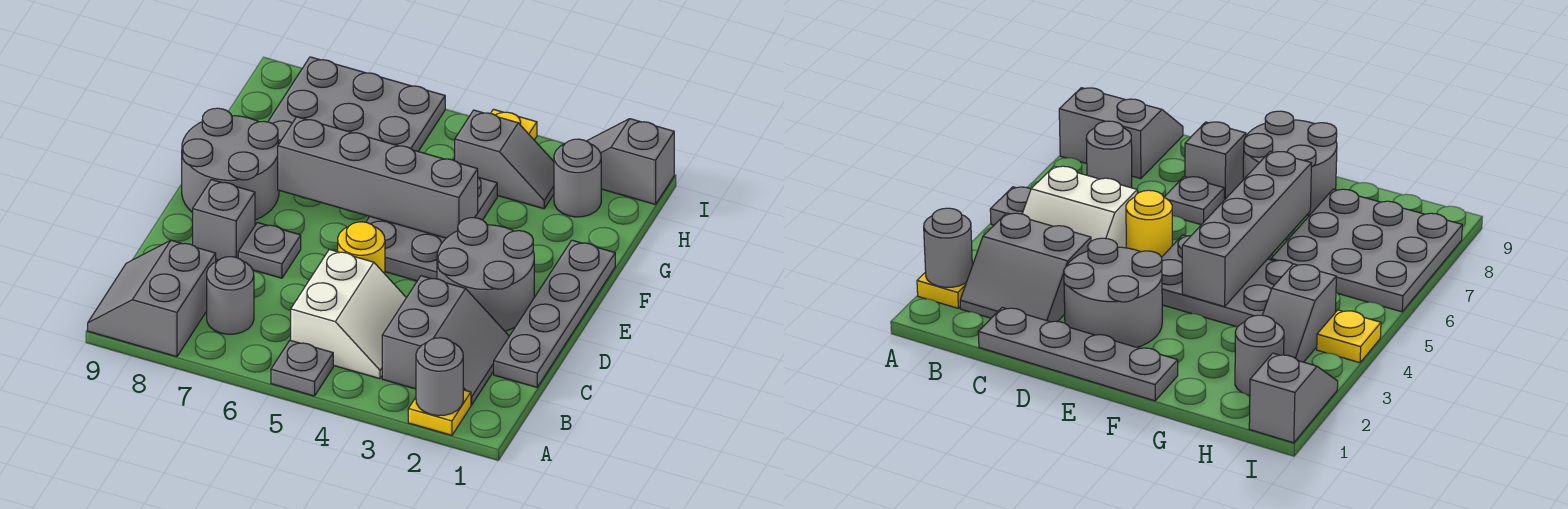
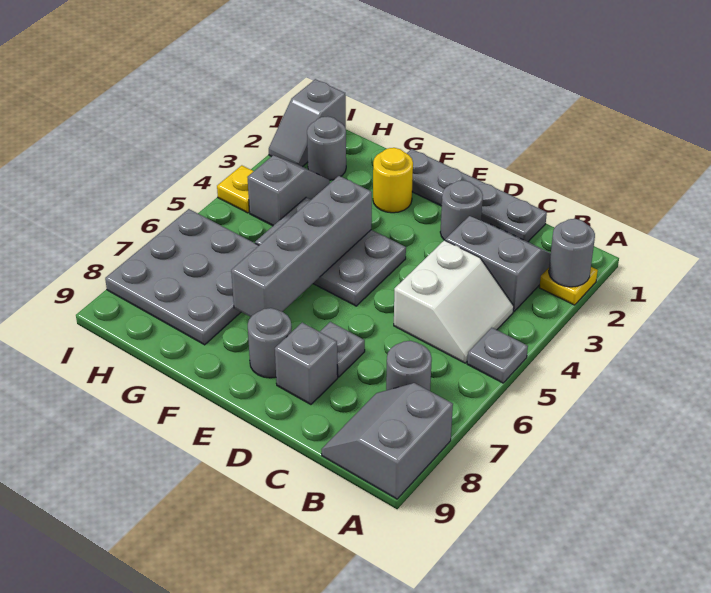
grey 2x2 slope [88,240,216,357] -> grey 2x2 slope turned to [321,383,453,499]
white 2x2 slope [291,249,406,379] -> white 2x2 slope turned to [394,240,514,363]
grey 2x2 round brick [437,218,534,331] -> grey 1x1 round brick [440,180,483,240]
yellow 1x1 round brick [338,222,385,274] -> yellow 1x1 round brick moved to [373,148,413,213]
grey 2x2 round brick [182,108,279,220] -> grey 1x1 round brick [248,308,292,378]

